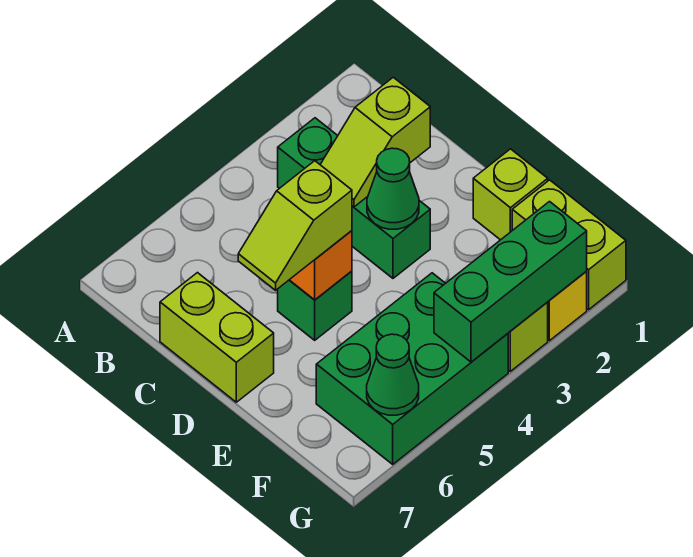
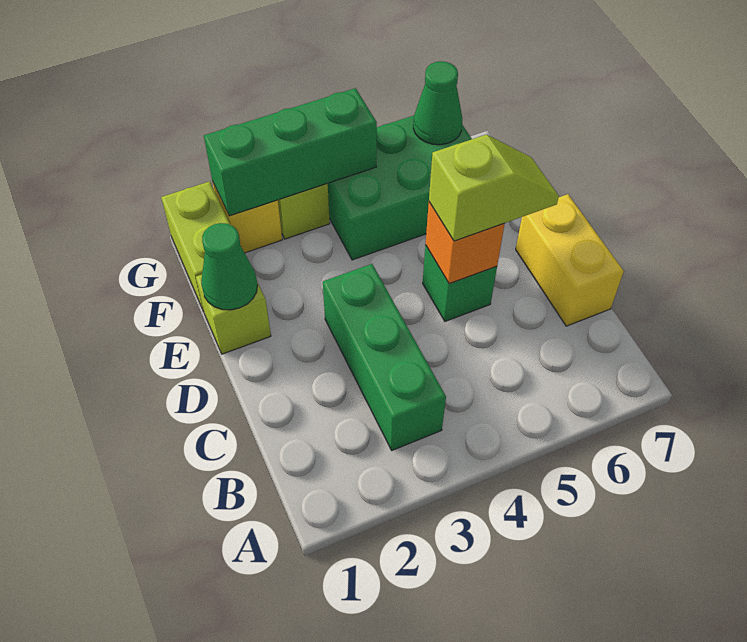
lime 1x2 slope [320,77,430,207] -> none
lime 1x2 brick [160,273,274,402] -> yellow 1x2 brick [516,194,624,326]
green 1x1 cone [367,148,419,229] -> green 1x1 cone moved to [201,223,258,310]

